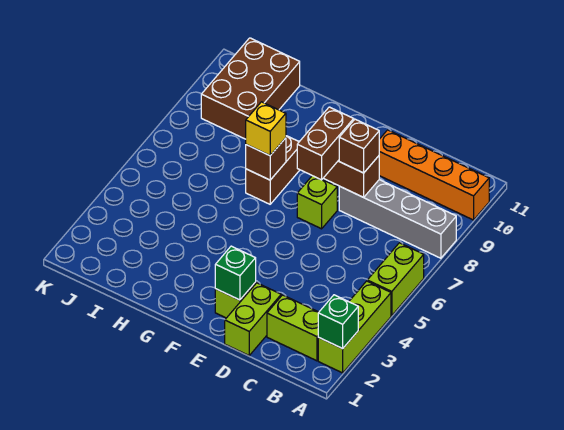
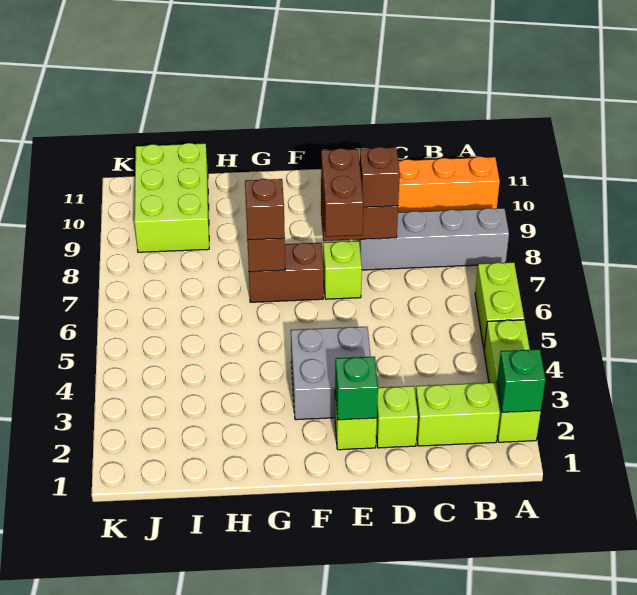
lime 1x2 brick [225,283,281,355] -> lime 1x1 brick [376,386,418,448]
none -> grey 2x2 brick [291,327,371,420]
brown 1x2 brick [246,136,299,204] -> brown 1x2 brick turned to [249,243,324,302]
yellow 1x1 brick [246,102,286,156] -> brown 1x1 brick [245,179,285,240]
brown 2x3 brick [201,38,300,139] -> lime 2x3 brick [134,143,209,252]

